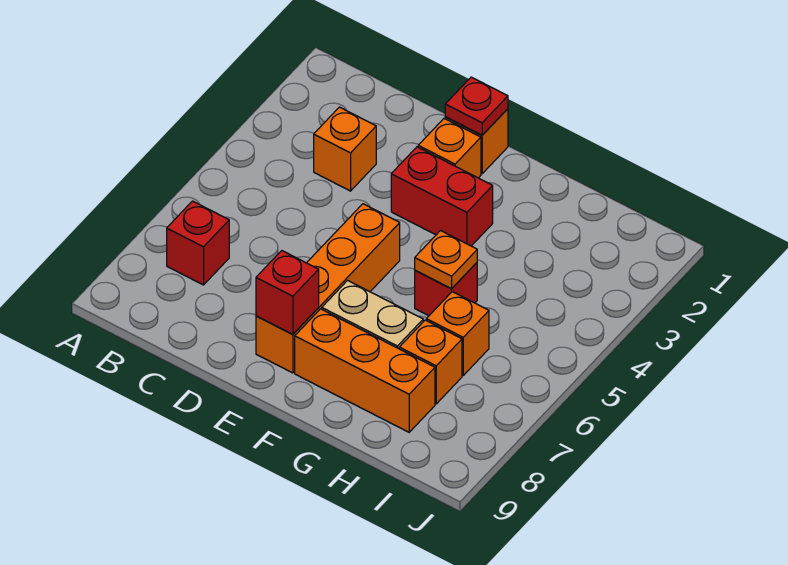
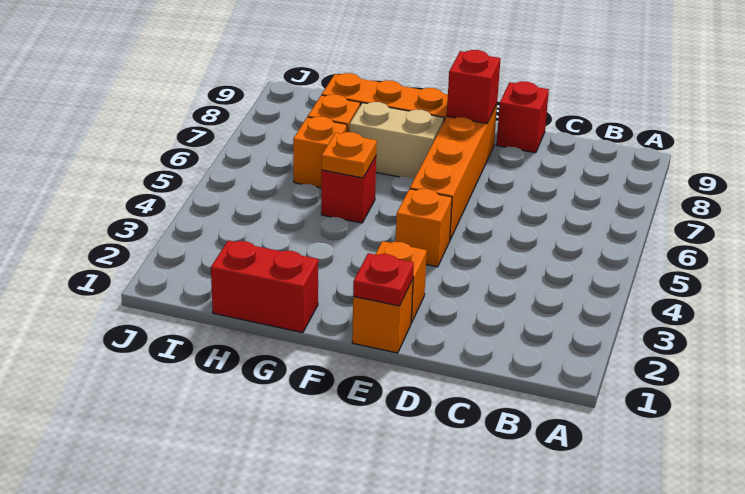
red 1x1 brick [167,201,229,285] -> red 1x1 brick moved to [496,81,549,153]
orange 1x1 brick [314,107,376,191] -> orange 1x1 brick moved to [396,189,452,267]
red 1x2 brick [391,147,493,246] -> red 1x2 brick moved to [211,241,318,333]

